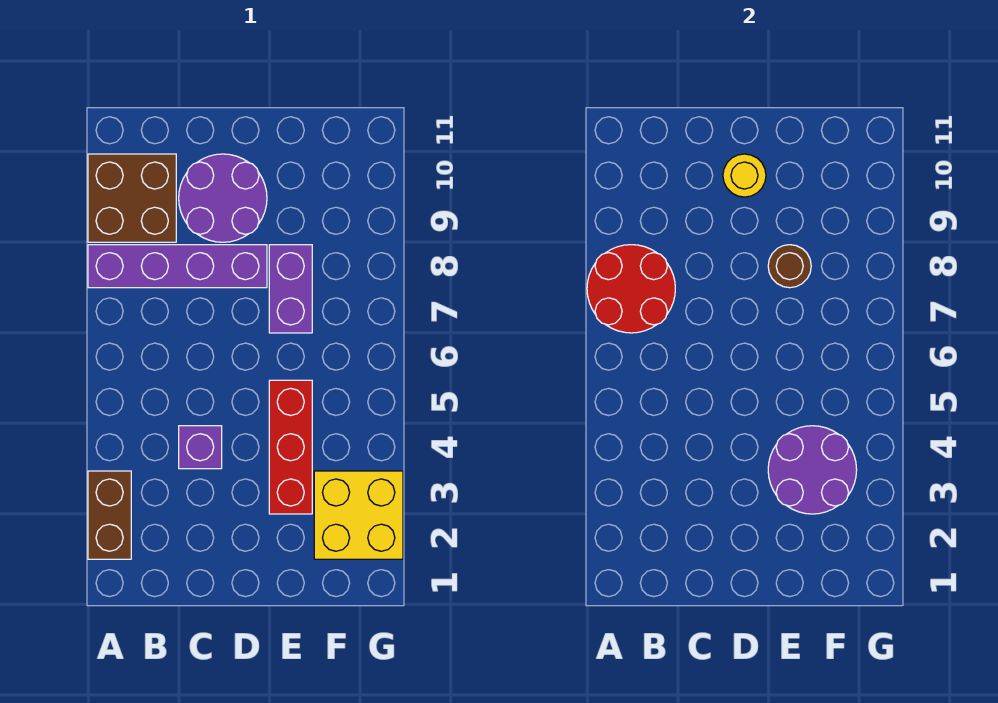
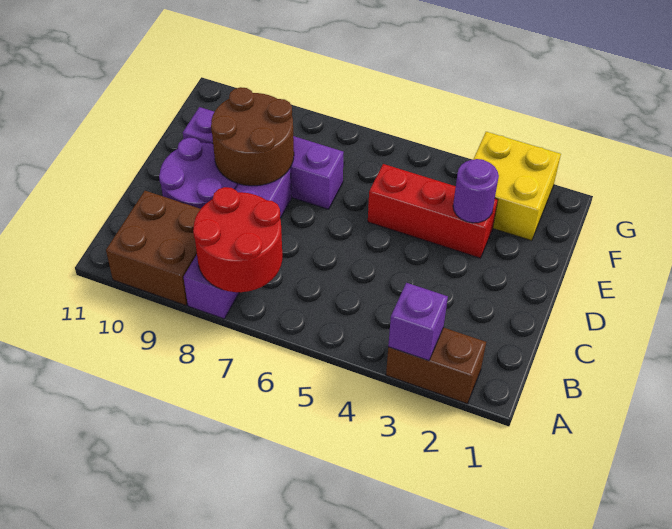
purple 1x1 brick [179,426,222,469] -> purple 1x1 brick moved to [388,283,448,361]
yellow 1x1 round brick [723,154,766,197] -> none
purple 2x2 round brick [768,426,857,514] -> purple 1x1 round brick [453,159,499,223]
purple 1x2 brick [269,245,312,333] -> purple 1x4 brick [183,107,344,209]
brown 1x1 round brick [768,245,811,288] -> brown 2x2 round brick [211,87,294,186]

